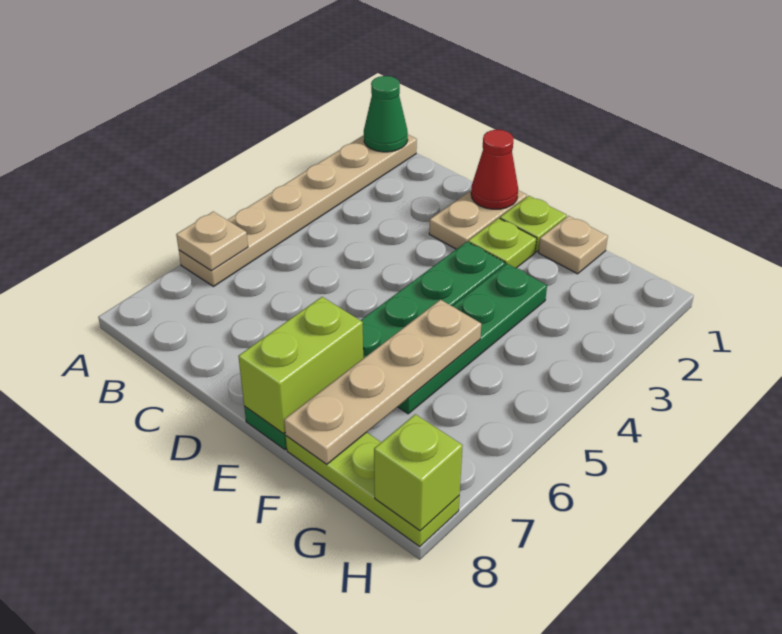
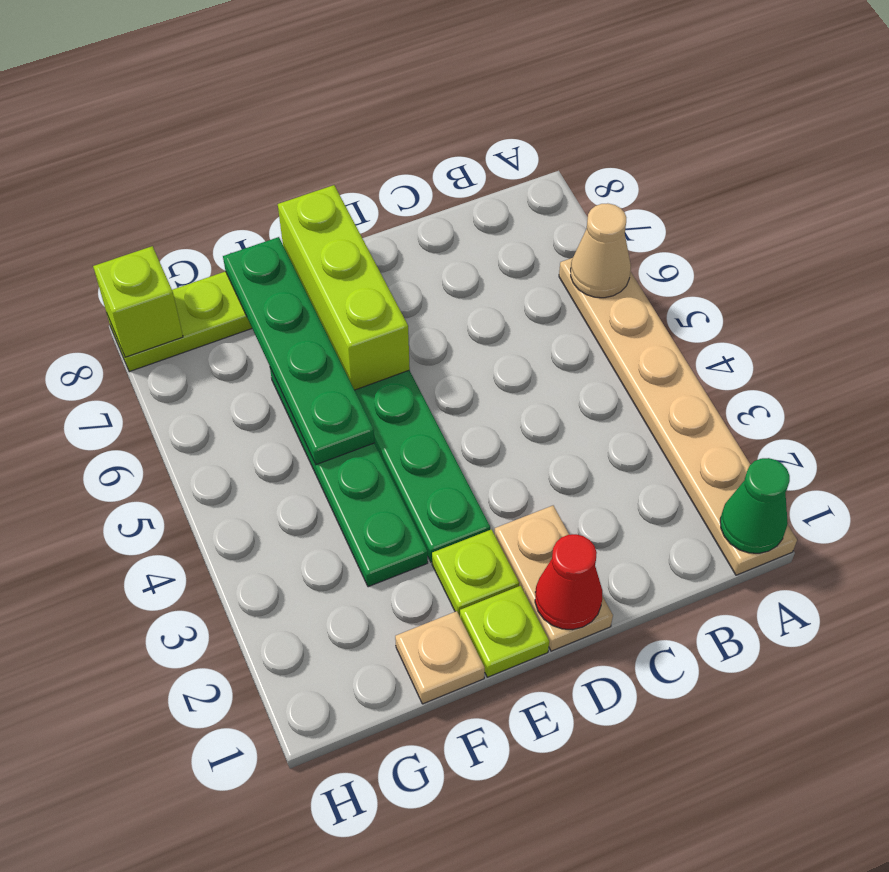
tan 1x1 plate [176,212,248,271] -> tan 1x1 cone [571,203,631,298]
lime 1x2 brick [238,297,363,434] -> lime 1x3 brick [278,185,410,390]
tan 1x4 plate [284,300,481,464] -> green 1x4 plate [223,237,375,465]

